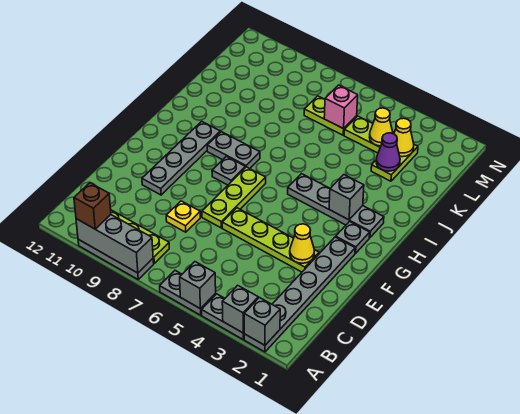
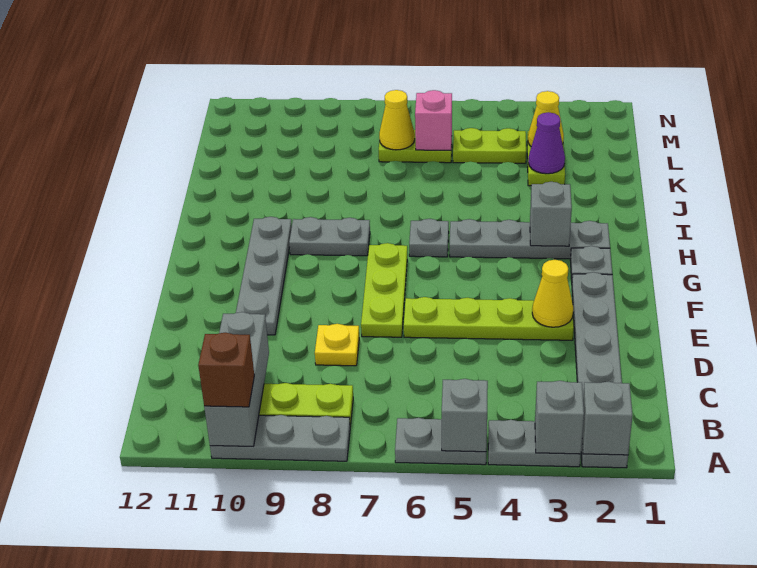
grey 1x3 brick [76,215,153,273] -> grey 1x3 brick turned to [204,312,269,446]
grey 1x1 plate [212,156,245,185] -> grey 1x1 plate moved to [409,219,449,257]
yellow 1x1 cone [370,108,393,146] -> yellow 1x1 cone moved to [379,90,415,150]

